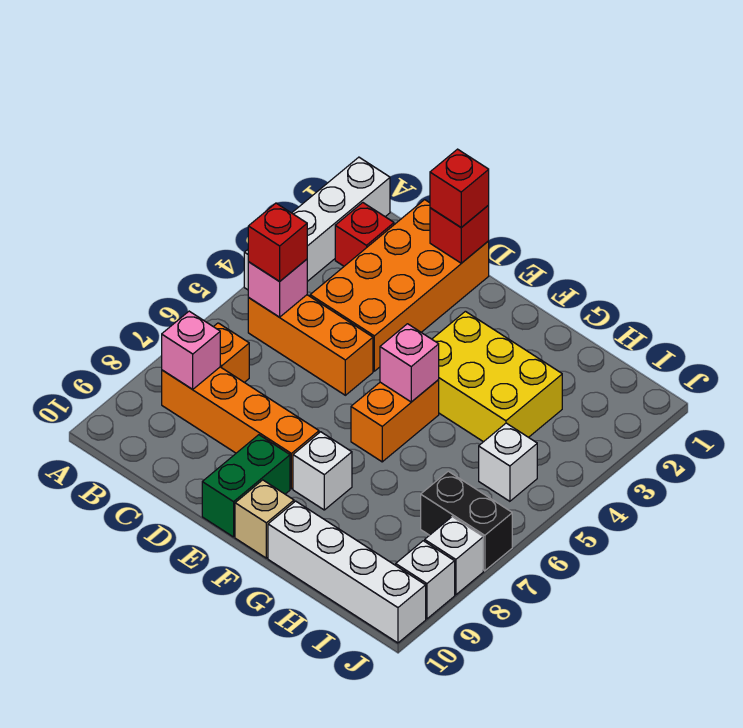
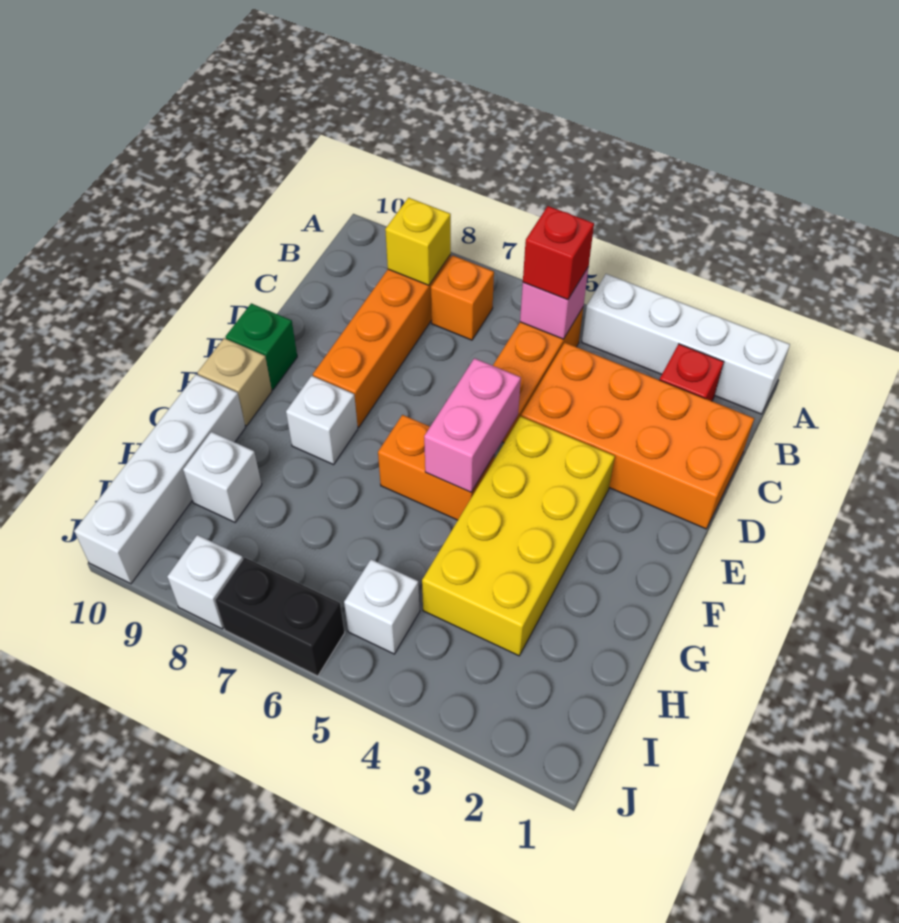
pink 1x1 brick [162,311,220,389] -> yellow 1x1 brick [385,198,451,285]
red 1x1 brick [430,205,489,263] -> none
red 1x1 brick [430,149,489,227] -> none
green 1x2 brick [202,435,290,537] -> green 1x1 brick [226,303,297,390]
yellow 2x3 brick [432,311,562,442] -> yellow 2x4 brick [422,416,615,656]
pink 1x1 brick [380,324,439,402] -> pink 1x2 brick [424,358,521,492]
black 1x2 brick [421,471,512,571] -> black 1x2 brick turned to [215,558,345,676]
white 1x1 brick [396,541,455,619] -> white 1x1 brick moved to [183,432,262,522]

